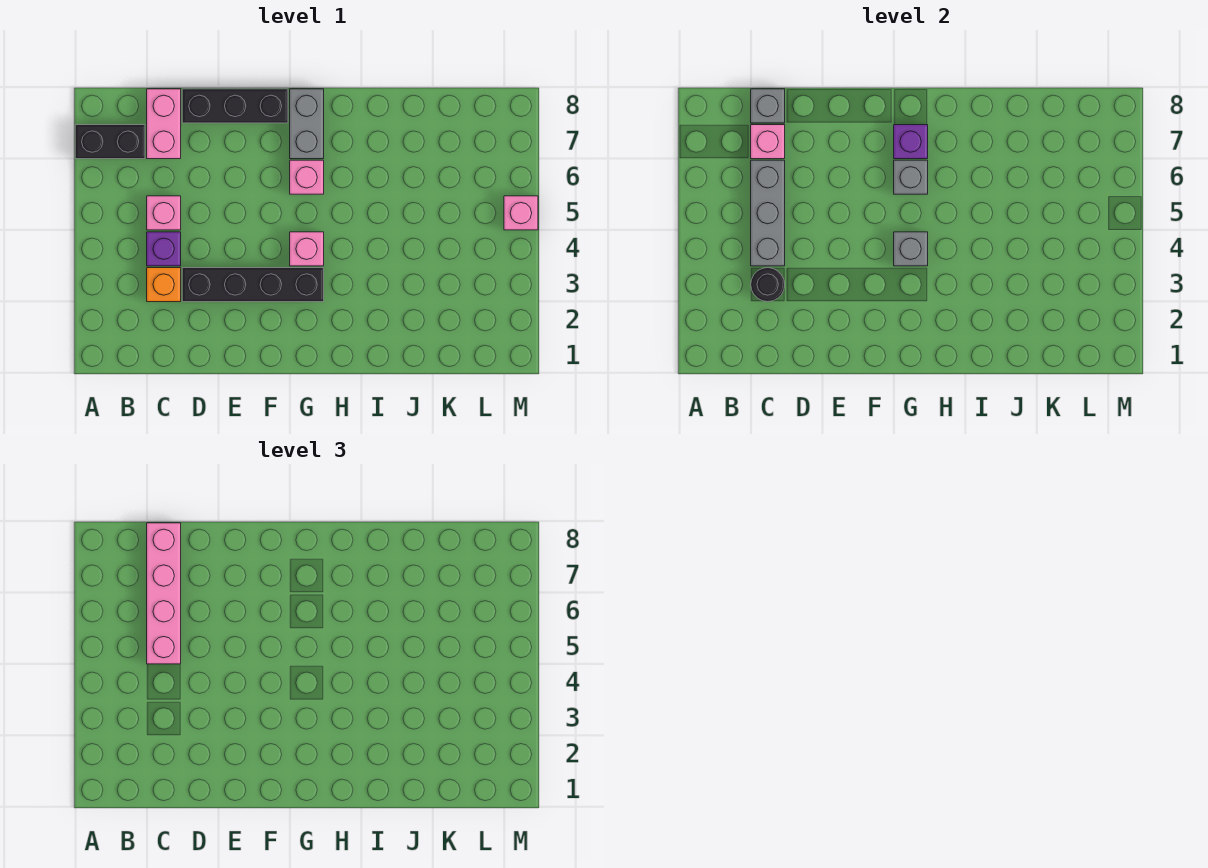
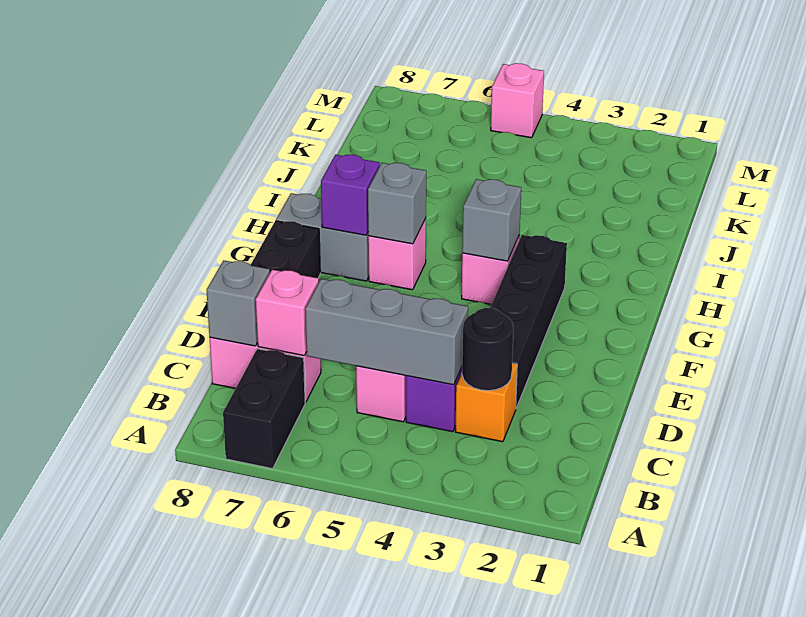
pink 1x4 brick [147,523,181,664] -> none

